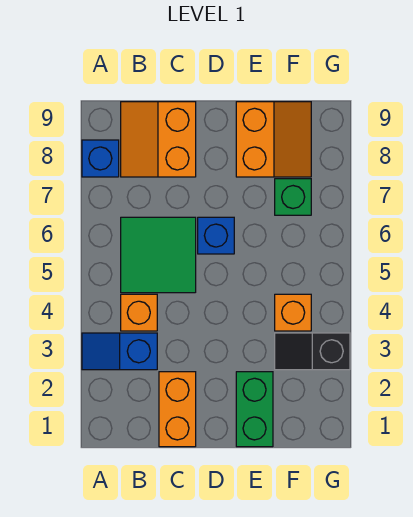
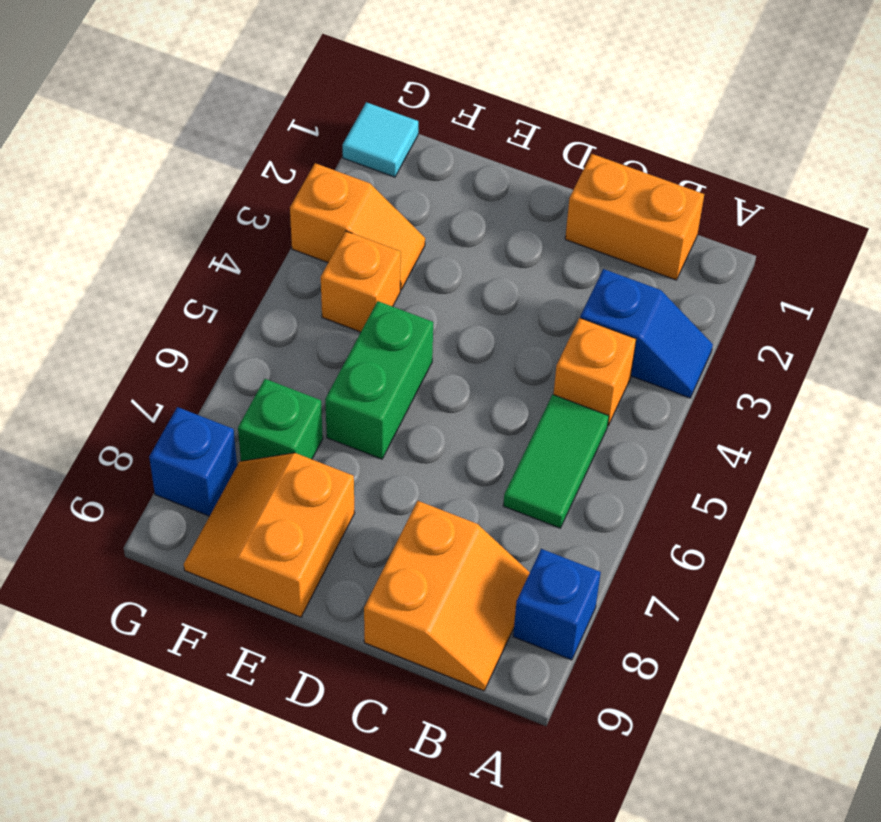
green 2x2 tile [121,217,196,293] -> green 1x2 tile [503,395,609,528]
orange 1x2 brick [159,372,196,447] -> orange 1x2 brick turned to [565,154,704,280]
blue 1x1 brick [198,217,234,254] -> blue 1x1 brick moved to [149,407,237,516]
green 1x2 brick [236,372,273,447] -> green 1x2 brick moved to [325,301,433,459]
black 1x2 slope [275,333,350,370] -> orange 1x2 slope [290,163,425,290]
none -> cyan 1x1 tile [343,102,418,177]

